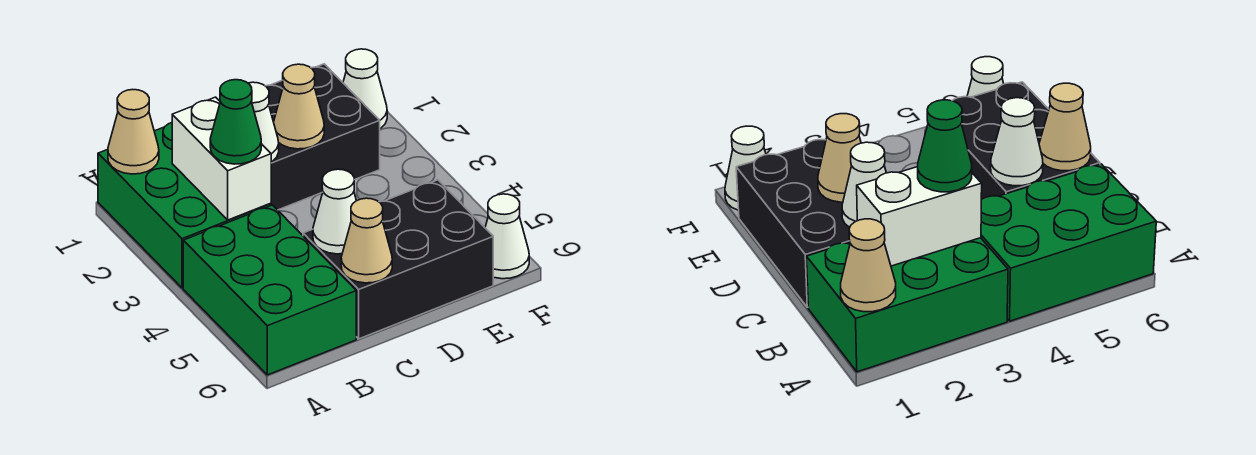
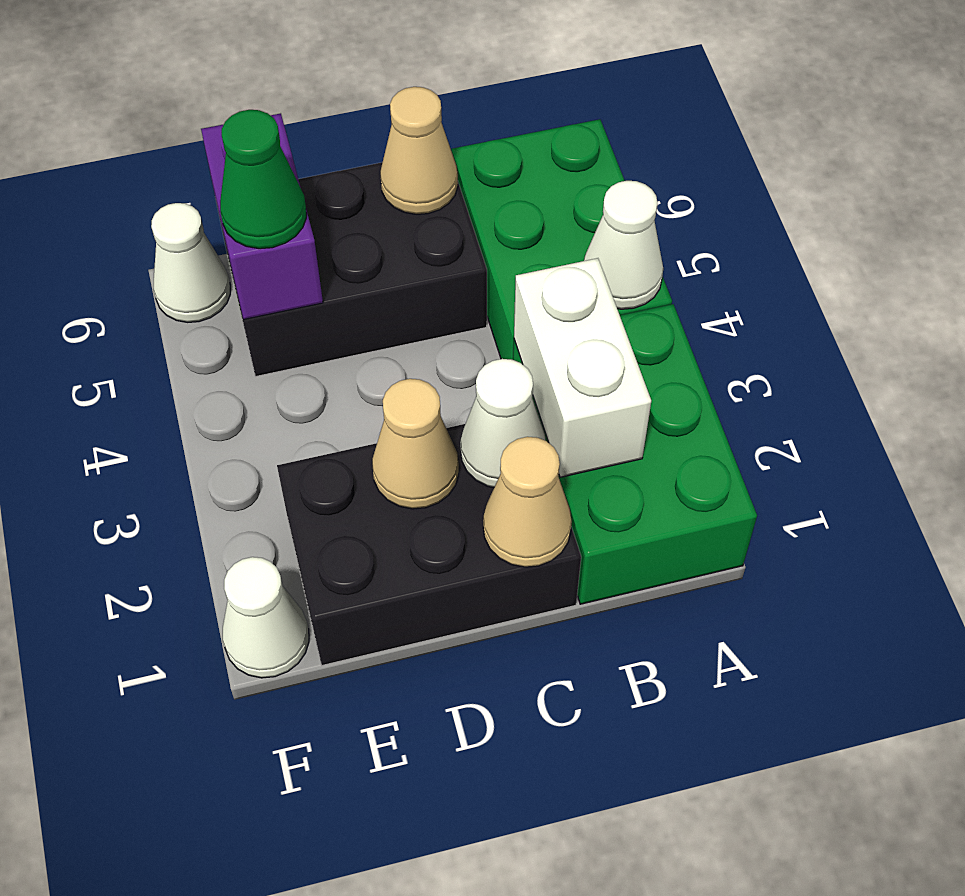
tan 1x1 cone [108,90,159,174] -> tan 1x1 cone moved to [483,437,572,567]
green 1x1 cone [210,80,261,164] -> green 1x1 cone moved to [220,110,306,249]
white 1x1 cone [313,169,356,254] -> white 1x1 cone moved to [584,181,663,309]
none -> purple 1x2 brick [201,113,323,320]

